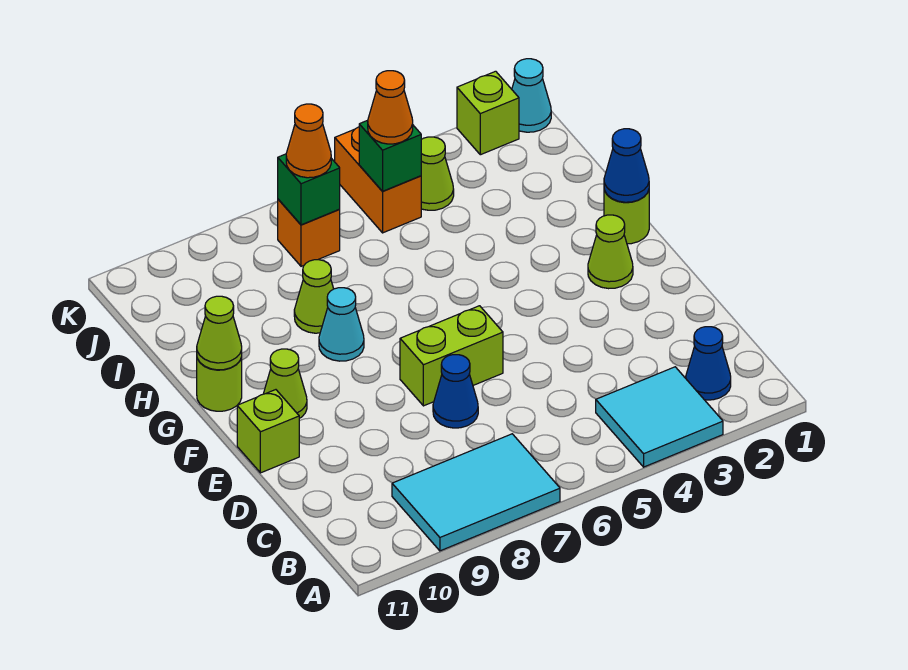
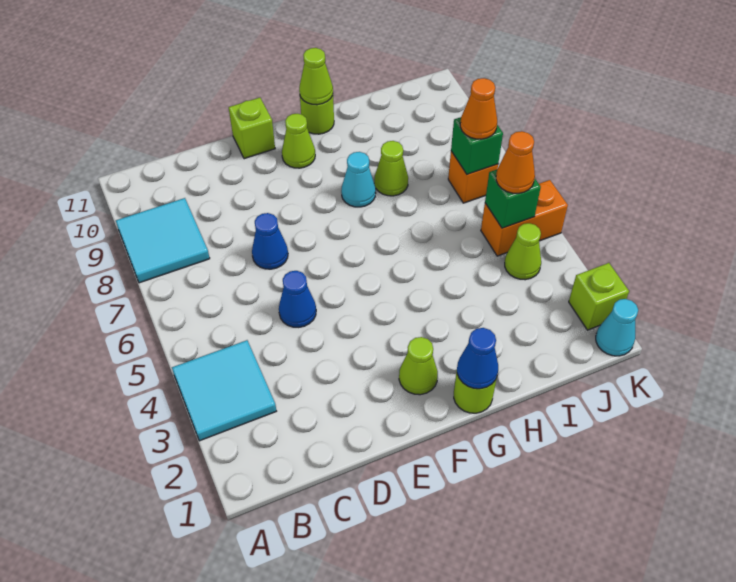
cyan 2x3 tile [392,434,560,551] -> cyan 2x2 tile [116,198,210,283]
blue 1x1 cone [686,327,731,400] -> blue 1x1 cone moved to [279,271,316,327]
lime 1x2 brick [400,306,503,406] -> none

